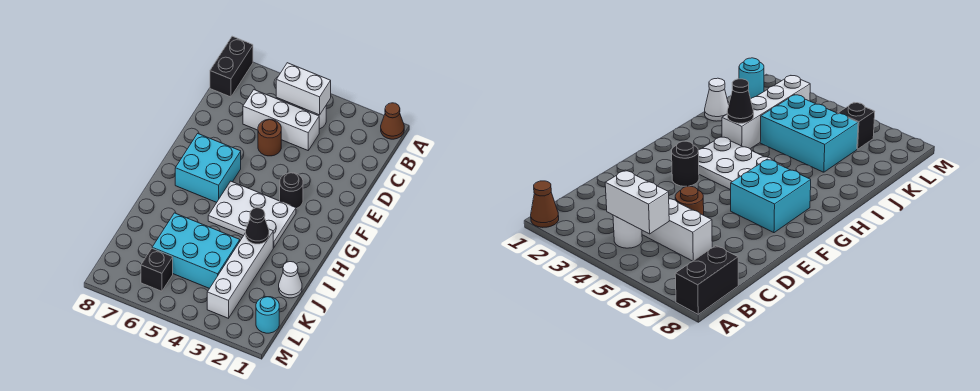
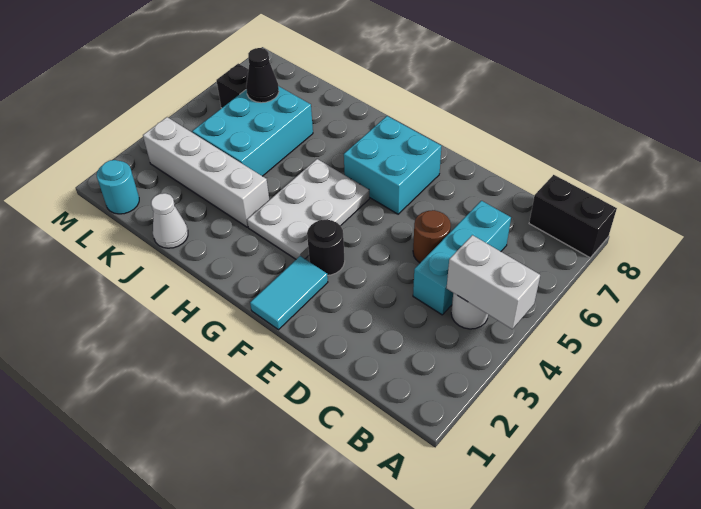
brown 1x1 cone [381,103,404,139] -> none
white 1x2 brick [276,63,331,115] -> white 1x2 brick turned to [447,235,540,329]
white 1x3 brick [243,90,319,150] -> cyan 1x3 brick [413,201,511,315]
none -> cyan 1x2 tile [250,256,328,330]
black 1x1 cone [246,208,269,244] -> black 1x1 cone moved to [246,48,279,103]

